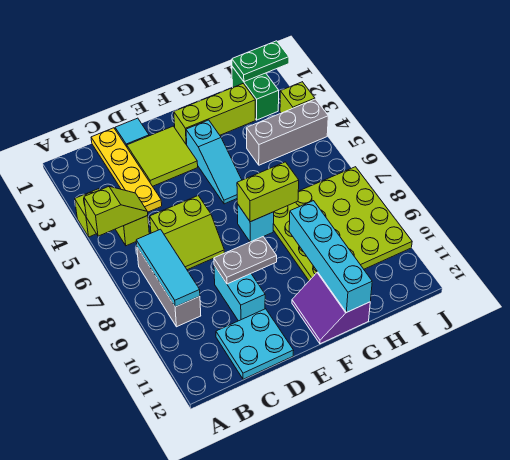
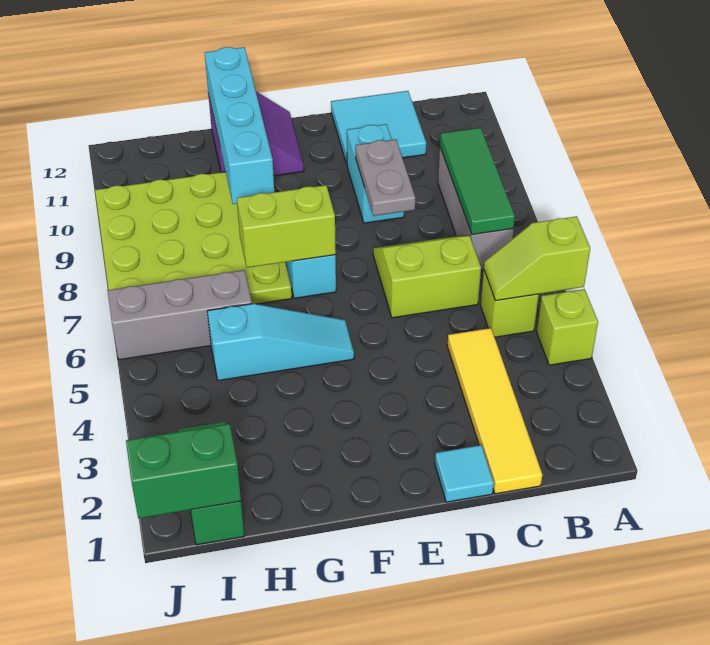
cyan 1x3 tile [136,229,200,307] -> green 1x3 tile [440,128,515,234]
yellow 1x4 plate [91,128,162,212] -> yellow 1x4 tile [447,328,542,494]
cyan 2x2 plate [216,309,294,379] -> cyan 2x2 tile [331,91,426,164]
lime 2x2 tile [127,126,198,186] -> none
grey 1x2 plate [214,237,277,284] -> grey 1x2 plate turned to [356,139,415,216]
lime 1x3 brick [174,84,255,145] -> none
cyan 1x3 slope [186,120,242,204] -> cyan 1x3 slope turned to [207,304,354,381]
grey 1x3 brick [246,99,328,165] -> grey 1x3 brick moved to [108,270,252,360]
green 1x2 plate [232,41,289,82] -> green 1x2 brick [126,424,241,518]
lime 1x1 brick [280,82,315,113] -> none

